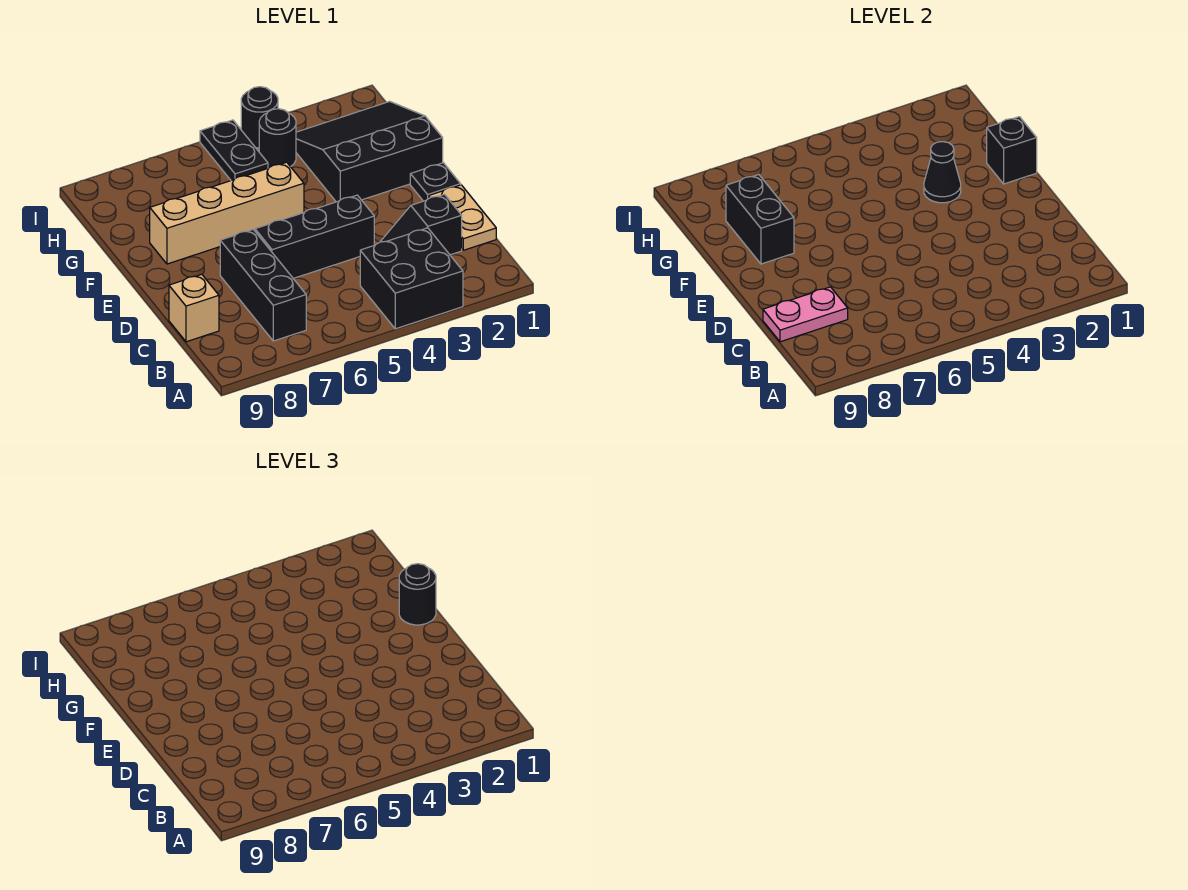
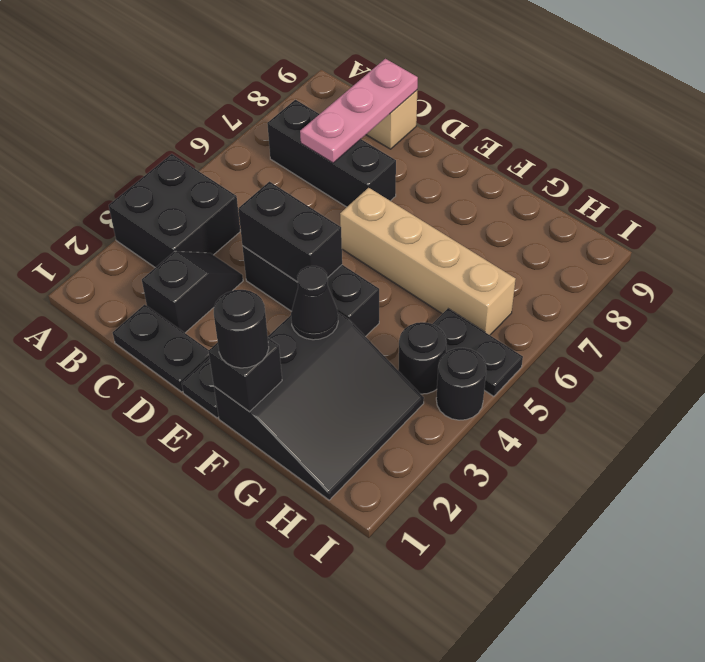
tan 1x2 plate [428,185,496,250] -> black 1x2 plate [113,305,209,392]
pink 1x2 plate [763,287,848,342] -> pink 1x3 plate [300,59,418,163]
black 1x3 brick [255,195,374,278] -> black 1x3 brick turned to [242,246,379,337]
tan 1x4 brick [150,162,304,264] -> tan 1x4 brick turned to [340,188,516,335]
black 1x2 brick [726,175,794,264] -> black 1x2 brick moved to [238,182,342,282]

